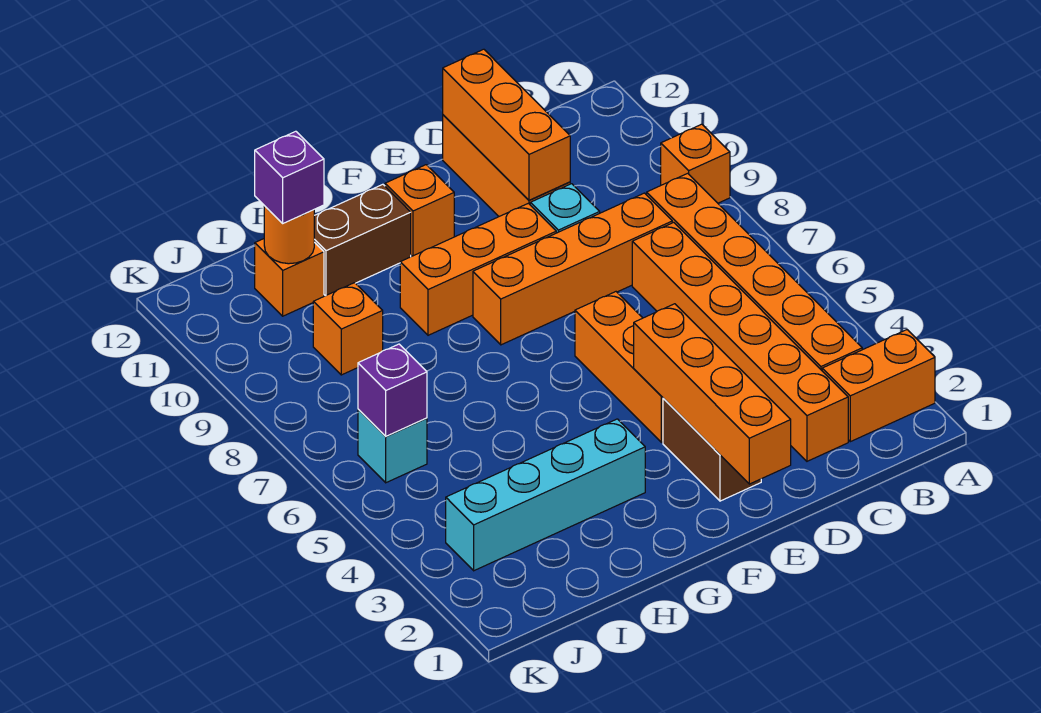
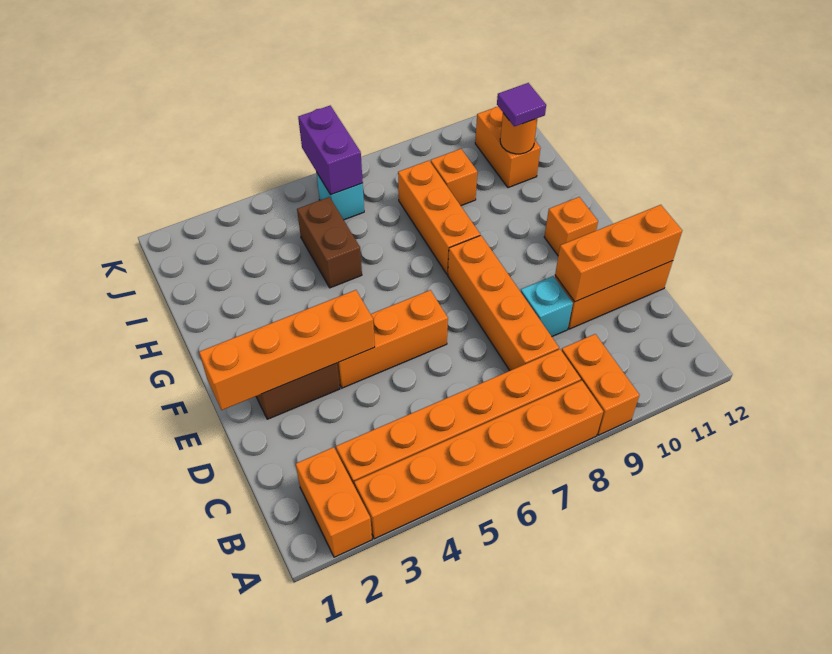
orange 1x1 brick [661,124,730,203] -> orange 1x2 brick [562,334,639,435]
orange 1x6 brick [632,222,848,461] -> orange 1x6 brick moved to [354,381,603,539]
orange 1x3 brick [400,203,556,335] -> orange 1x3 brick moved to [398,161,480,275]
cyan 1x4 brick [446,419,645,571] -> none
brown 1x2 brick [314,184,411,296] -> brown 1x2 brick moved to [297,197,362,288]
orange 1x1 brick [255,239,324,316] -> orange 1x2 brick [475,107,540,188]
purple 1x1 brick [255,131,324,223] -> purple 1x1 tile [497,83,546,127]
purple 1x1 brick [358,344,427,436] -> purple 1x2 brick [298,106,363,195]

